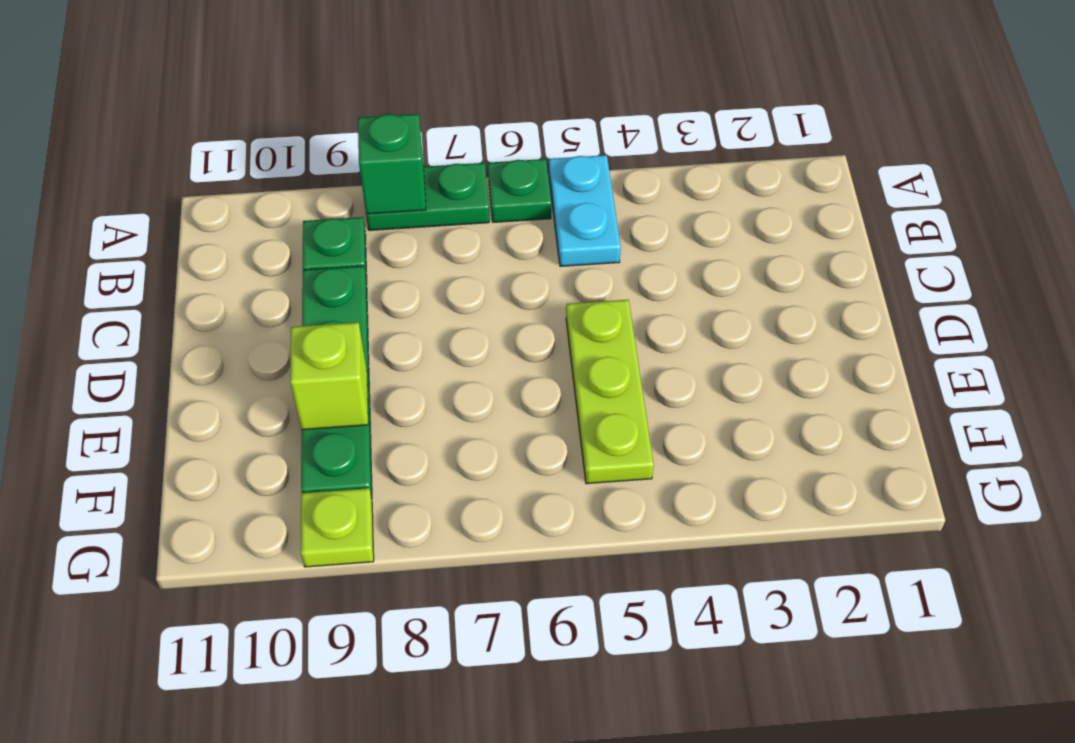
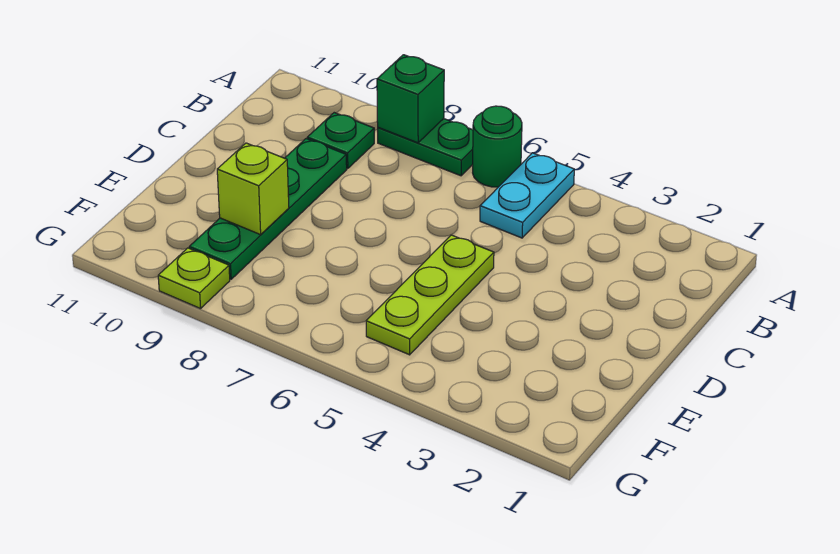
green 1x1 plate [488,159,551,222] -> green 1x1 round brick [473,106,522,187]

